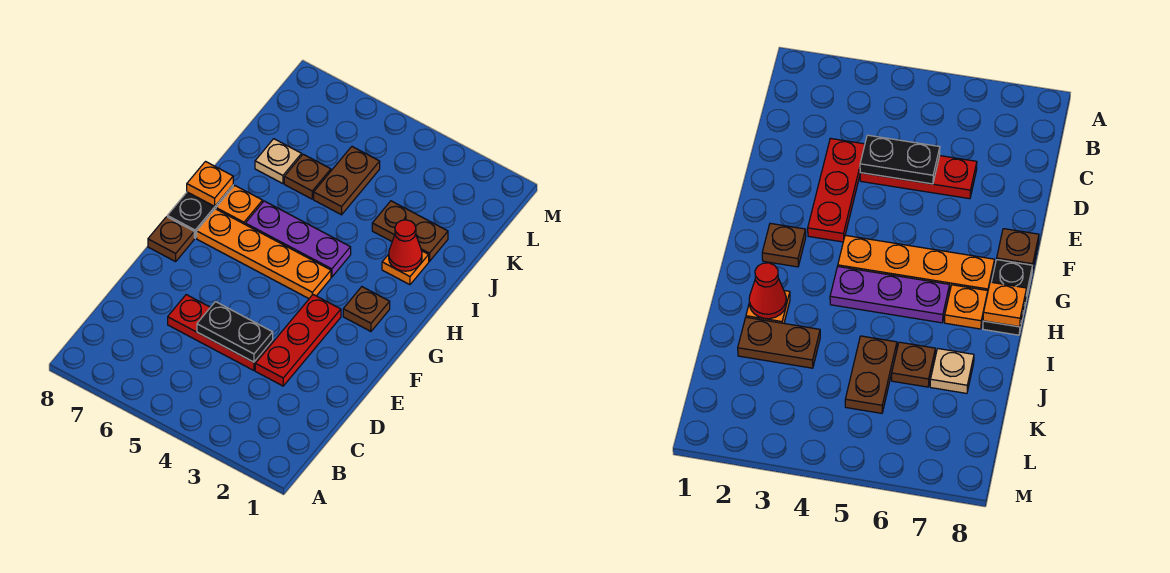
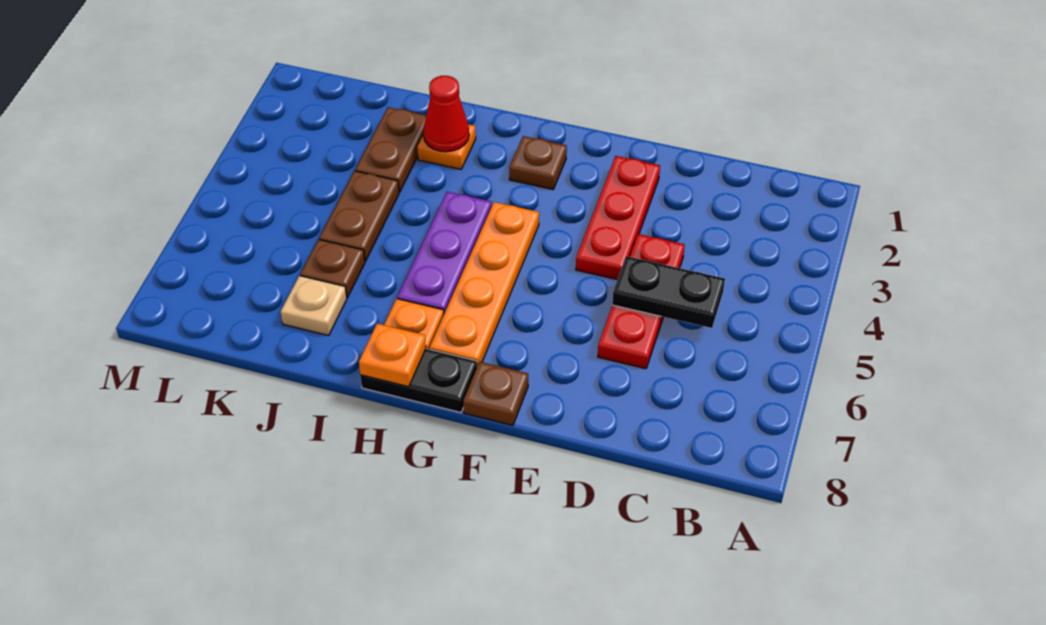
red 1x3 plate [255,295,341,386] -> red 1x3 plate turned to [576,156,660,280]
black 1x2 plate [197,302,273,362] -> black 1x2 plate turned to [612,256,725,328]
brown 1x2 plate [314,147,380,215] -> brown 1x2 plate turned to [319,171,399,261]

